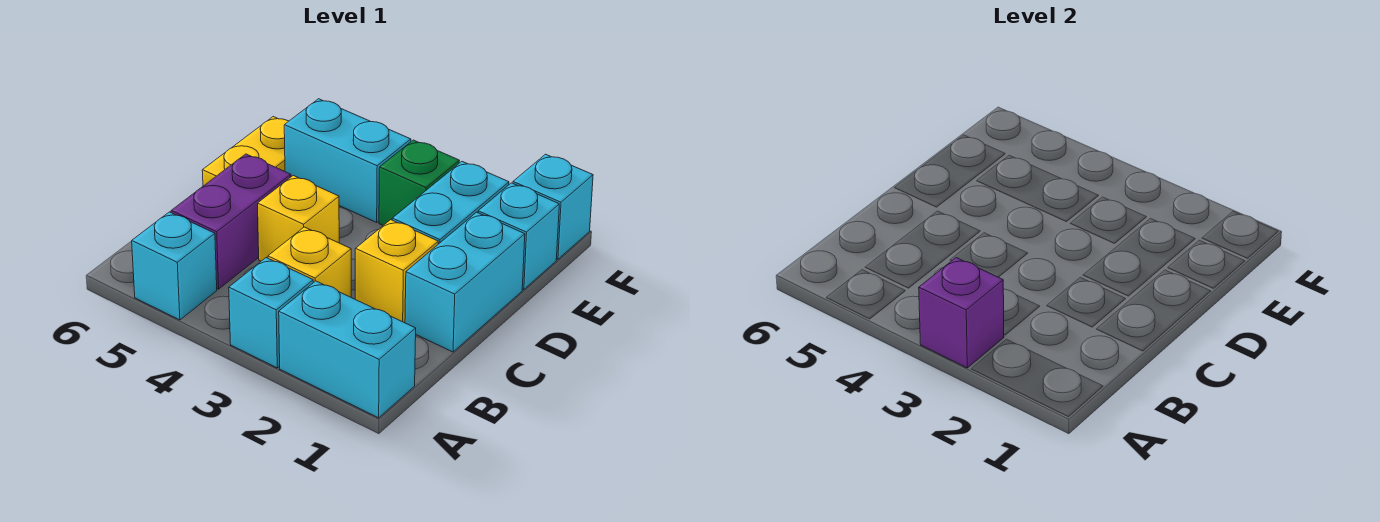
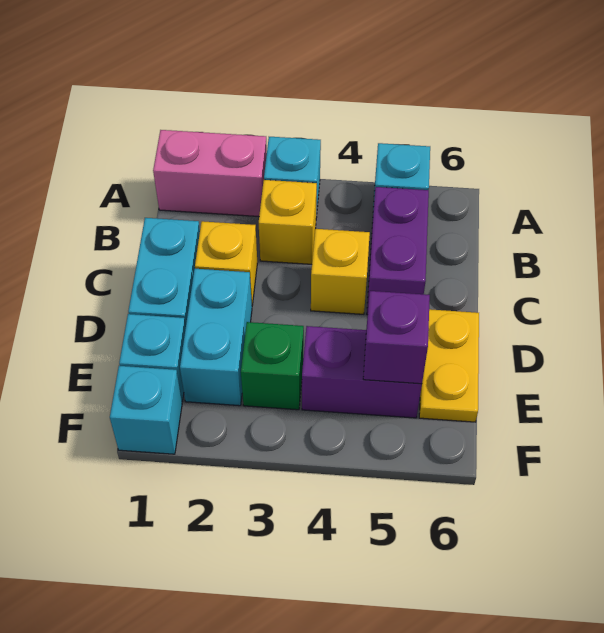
cyan 1x2 brick [279,281,416,418] -> pink 1x2 brick [153,130,267,217]
purple 1x1 brick [919,258,1004,368] -> purple 1x1 brick moved to [363,291,430,384]
cyan 1x2 brick [284,99,411,222] -> purple 1x2 brick [302,326,422,418]

